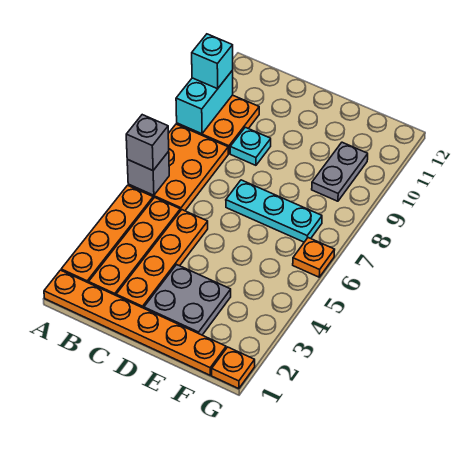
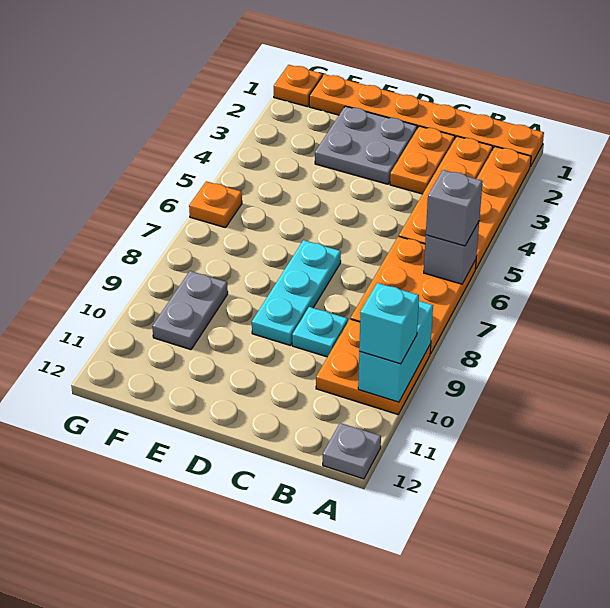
none -> grey 1x1 plate [323,423,381,479]
orange 1x4 plate [116,210,208,308] -> orange 1x2 plate [390,126,455,194]
cyan 1x3 plate [226,180,322,242] -> cyan 1x3 plate turned to [252,240,341,345]

